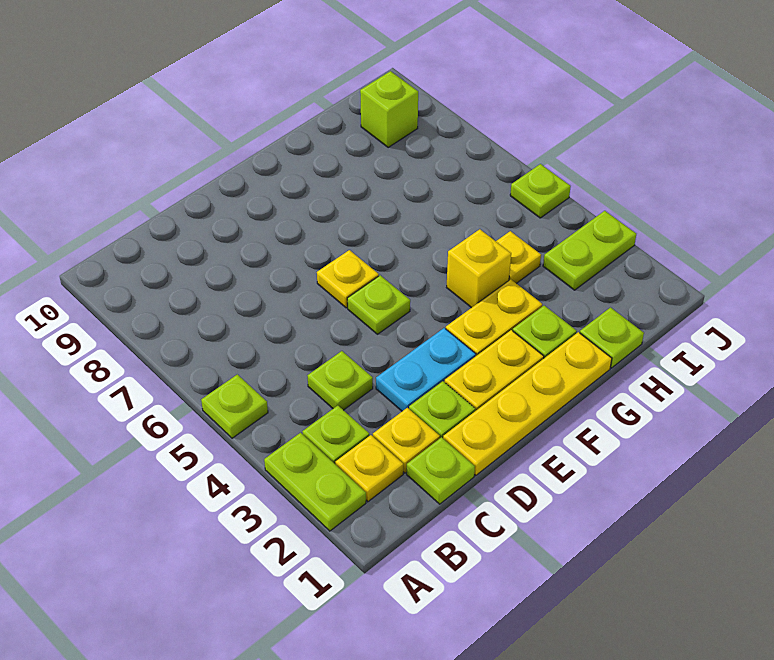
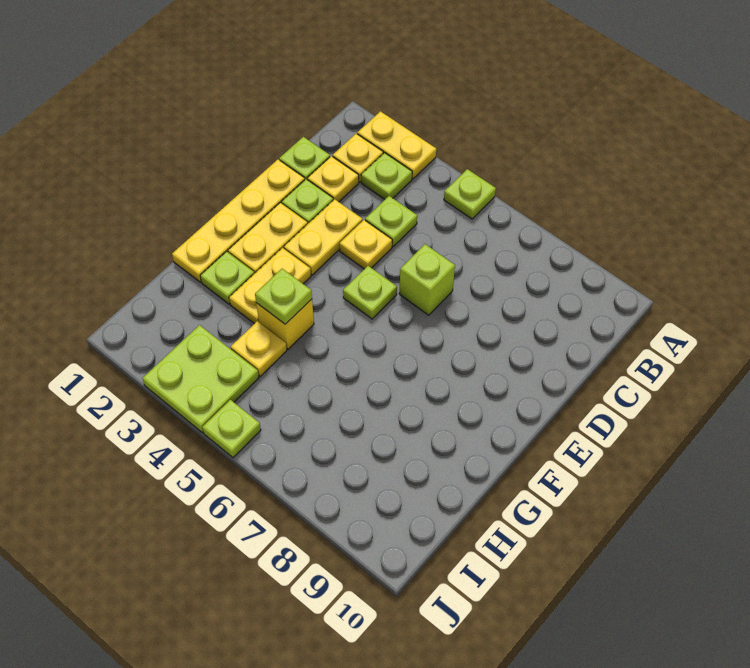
lime 1x2 plate [264,433,366,531] -> yellow 1x2 plate [357,111,436,179]
cyan 1x2 plate [376,328,476,411] -> yellow 1x2 plate [284,199,363,275]
yellow 1x1 plate [317,250,379,308] -> yellow 1x1 plate moved to [339,220,392,269]
lime 1x1 plate [580,308,644,368] -> lime 1x1 plate moved to [255,269,312,324]
lime 1x2 plate [543,211,636,290] -> lime 2x2 plate [143,325,259,433]
lime 1x1 brick [360,71,418,147] -> lime 1x1 brick moved to [399,244,455,315]

